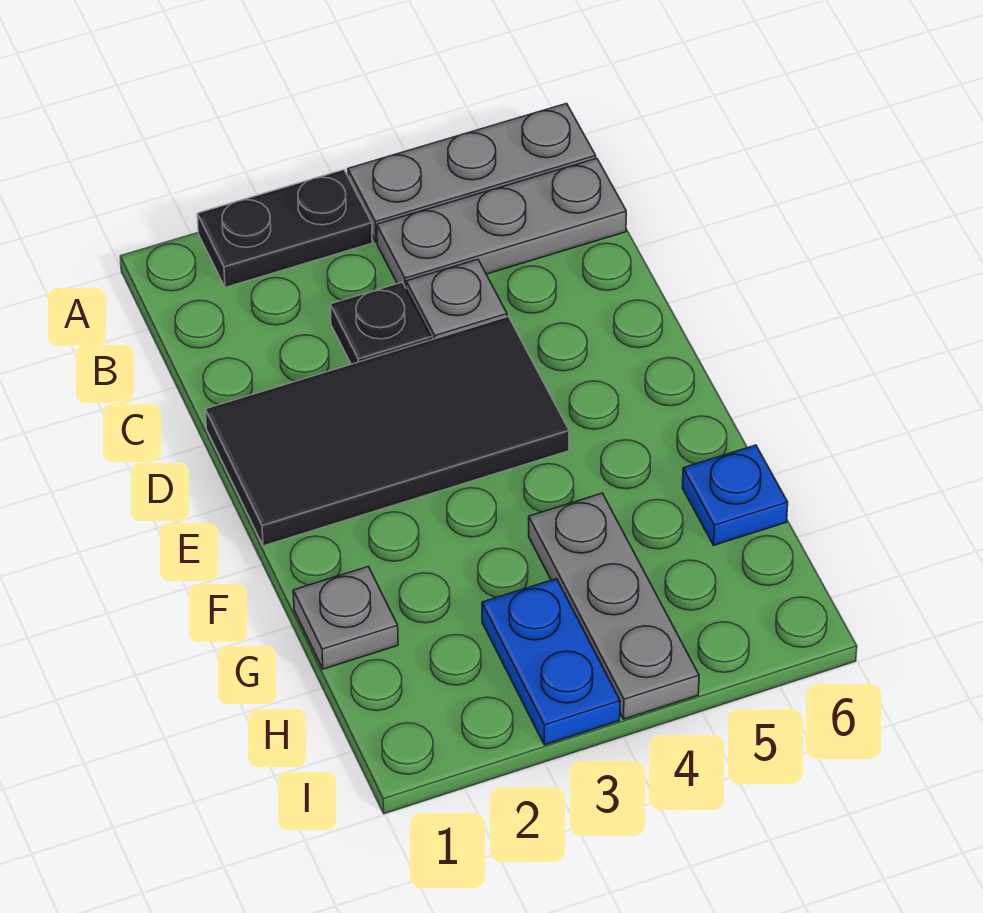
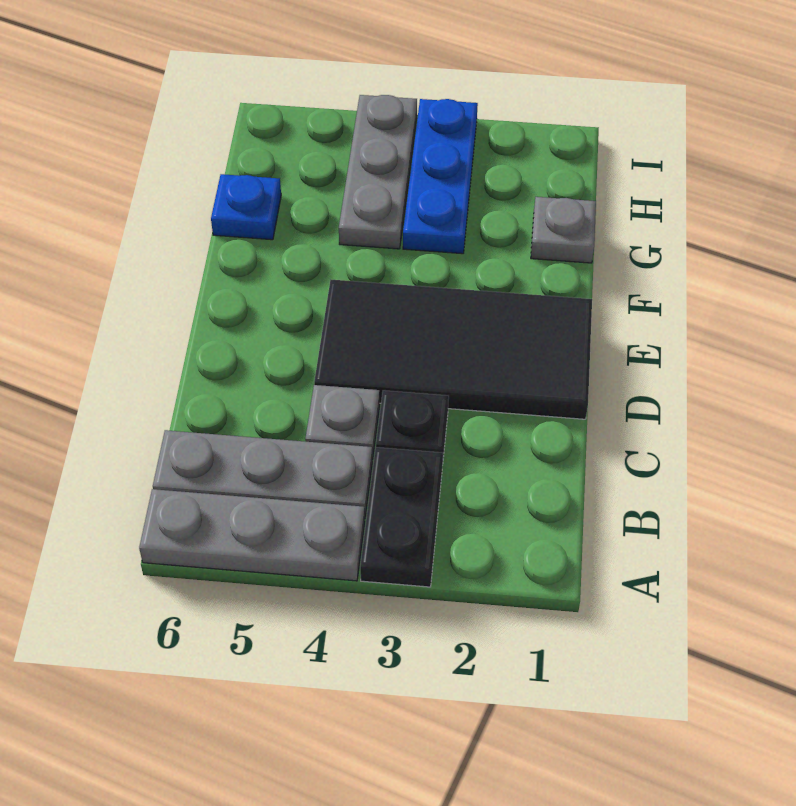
black 1x2 plate [197,170,372,287] -> black 1x2 plate turned to [360,447,443,587]
blue 1x2 plate [482,579,620,745] -> blue 1x3 plate [403,99,478,254]

